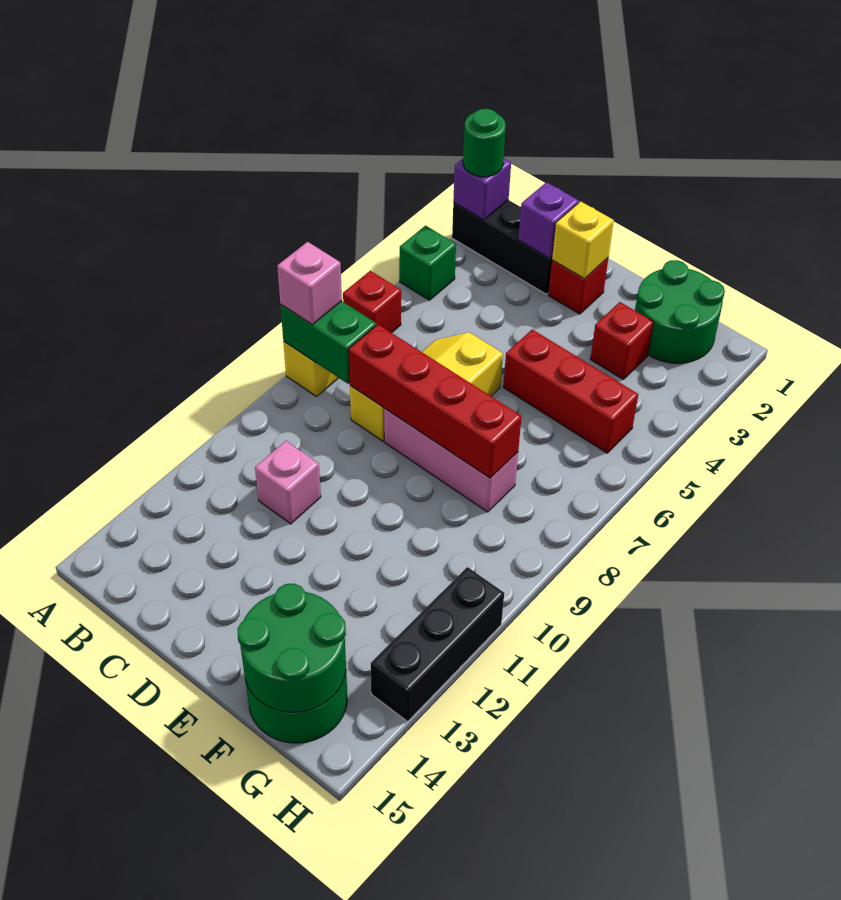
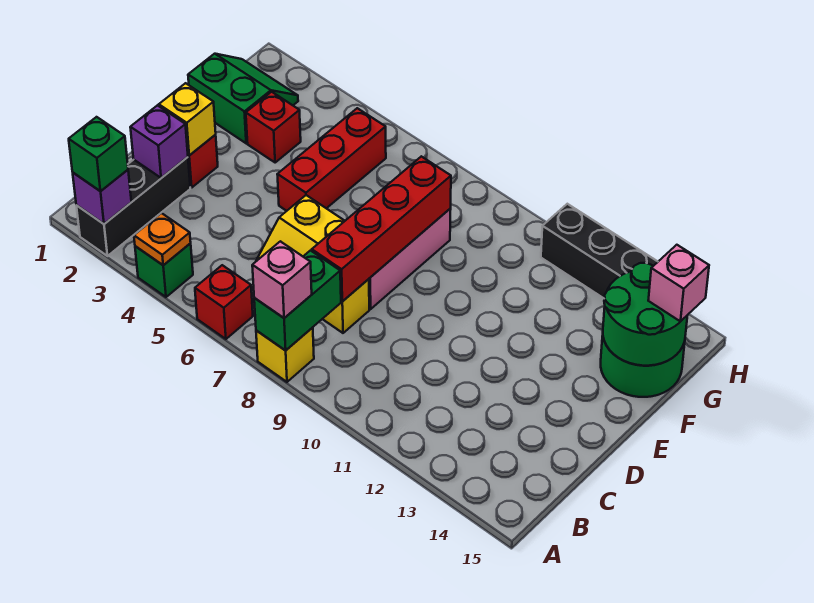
green 1x1 round brick [463,109,506,177] -> green 1x1 brick [69,117,128,191]
none -> orange 1x1 plate [134,213,191,265]
pink 1x1 brick [255,441,321,524] -> pink 1x1 brick moved to [648,245,709,322]
green 2x2 round brick [635,260,725,363] -> green 2x2 slope [188,54,298,143]

